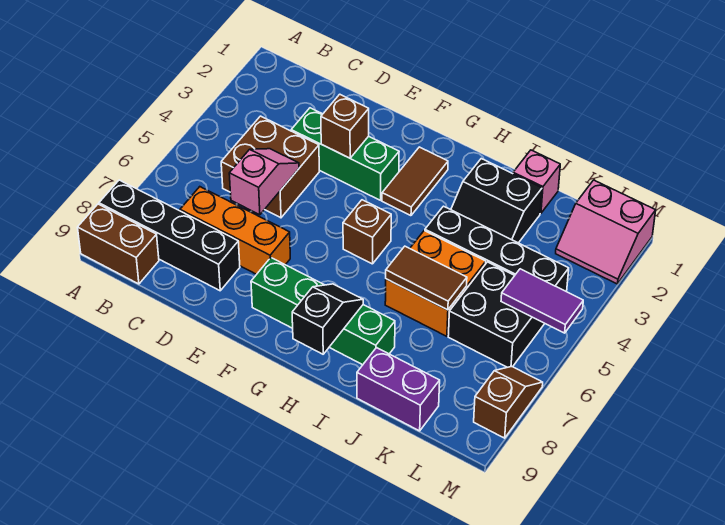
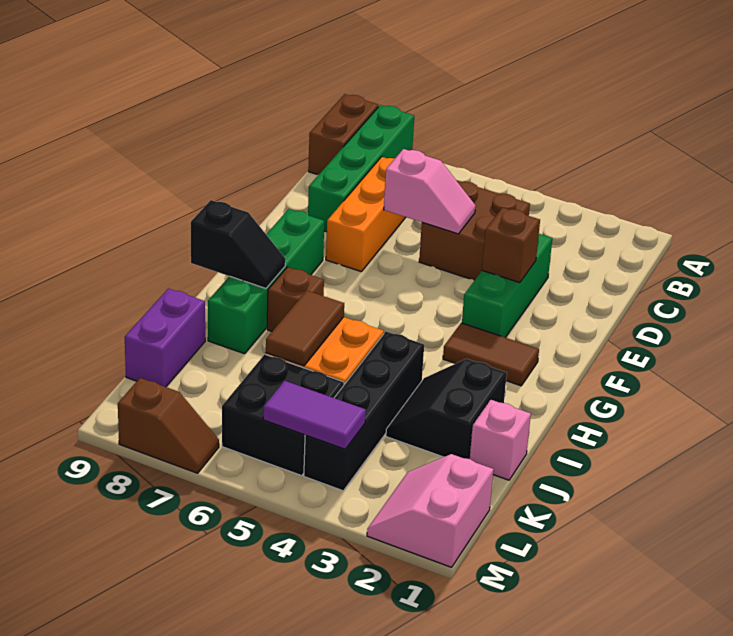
black 1x4 brick [99,180,240,291] -> green 1x4 brick [308,105,414,232]
brown 1x1 brick [343,200,391,264] -> brown 1x1 brick moved to [267,267,324,331]
purple 1x2 tile [501,269,583,333] -> purple 1x2 tile turned to [263,381,366,449]

